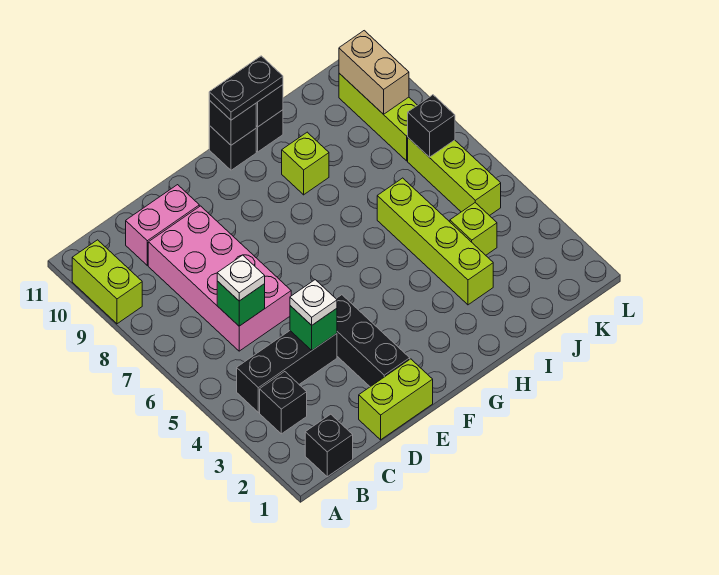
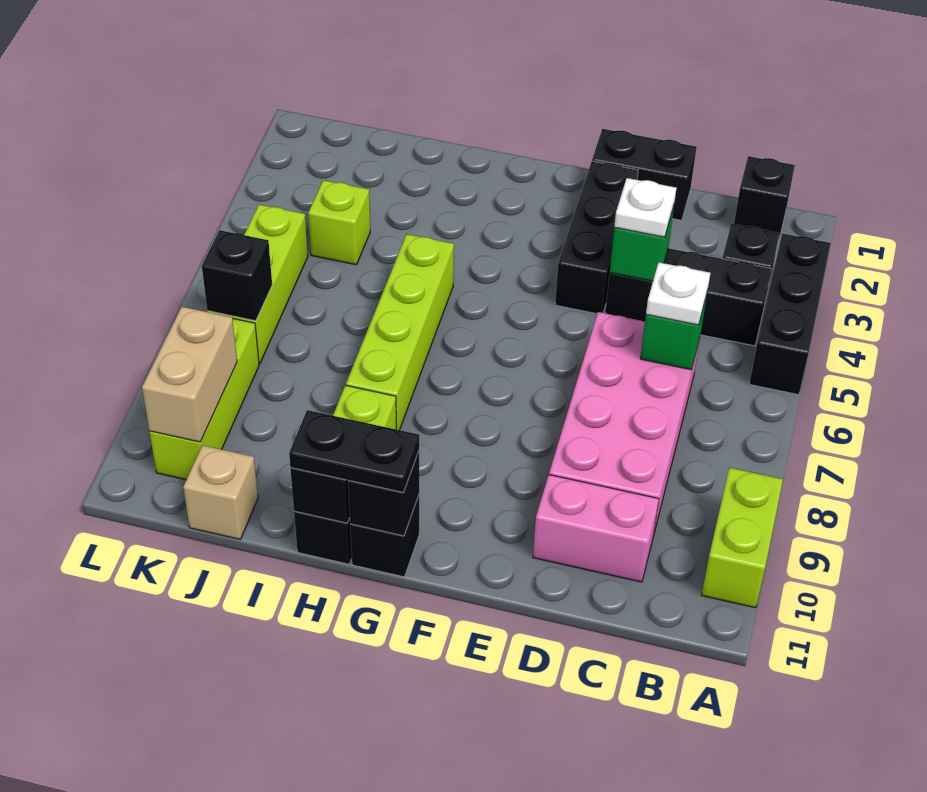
none -> black 1x3 brick [749,234,831,395]
lime 1x2 brick [359,359,433,440] -> black 1x2 brick [592,129,696,220]
lime 1x4 brick [377,178,493,305] -> lime 1x4 brick moved to [346,234,454,430]
none -> tan 1x1 brick [183,445,258,539]

